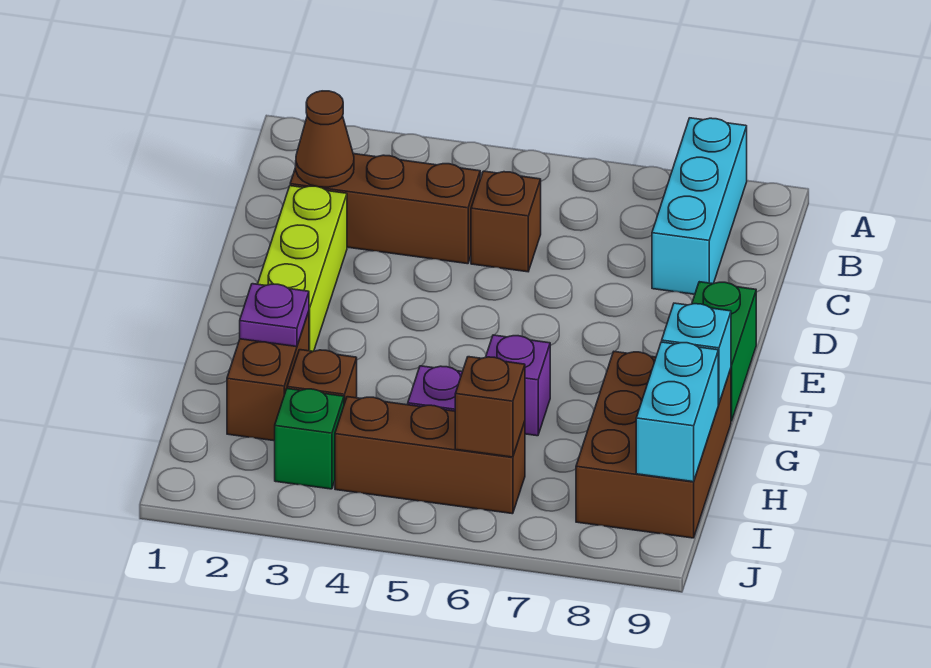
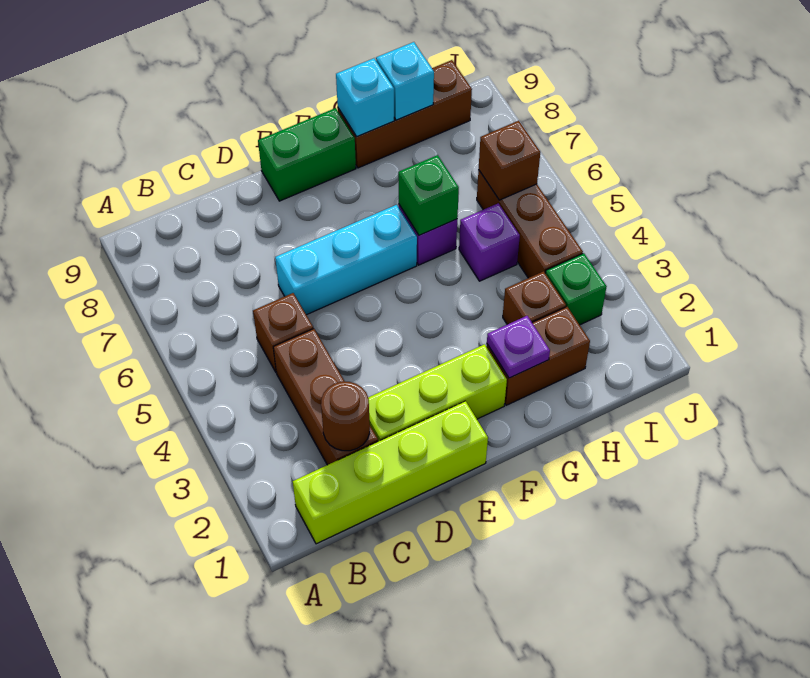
cyan 1x3 brick [652,118,747,294] -> cyan 1x3 brick moved to [275,205,417,315]
none -> lime 1x4 brick [293,401,488,544]
brown 1x1 cone [295,91,354,187] -> brown 1x1 round brick [321,382,370,451]
none -> green 1x1 brick [398,155,459,235]
brown 2x3 brick [576,352,731,538] -> brown 1x3 brick [338,60,472,168]
cyan 1x2 brick [636,342,718,482] -> cyan 1x1 brick [376,42,434,120]

